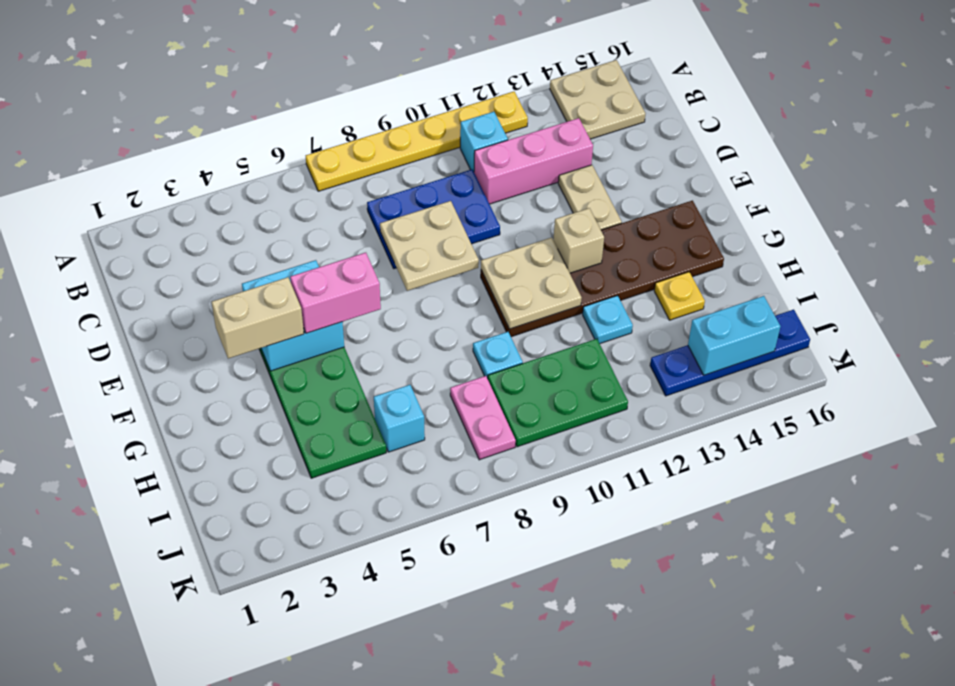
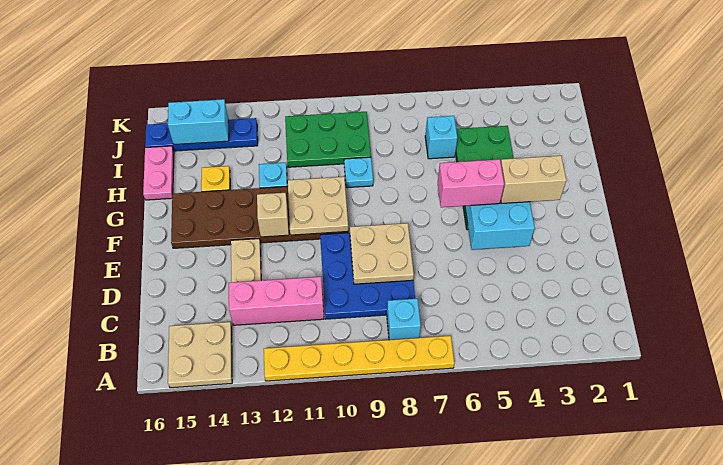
cyan 1x1 brick [460,112,508,171] -> cyan 1x1 brick moved to [387,299,421,340]
blue 2x3 plate [367,170,500,269] -> blue 3x3 plate [320,233,415,319]
pink 1x2 plate [450,376,516,460] -> pink 1x2 plate moved to [143,146,174,200]

